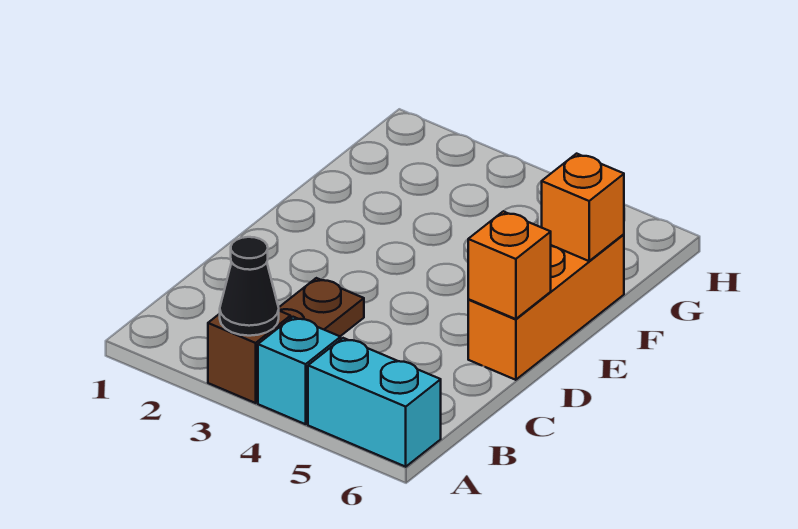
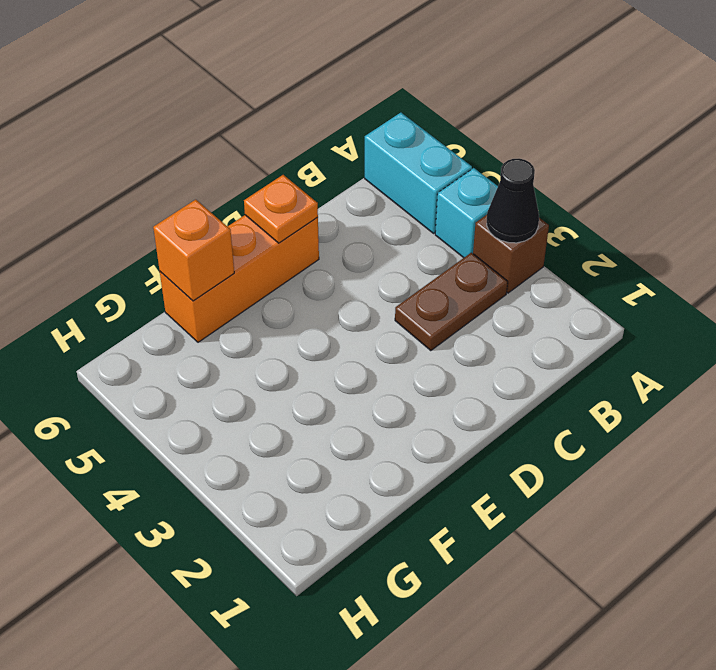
orange 1x1 brick [468,211,551,319] -> orange 1x1 plate [244,175,318,243]

